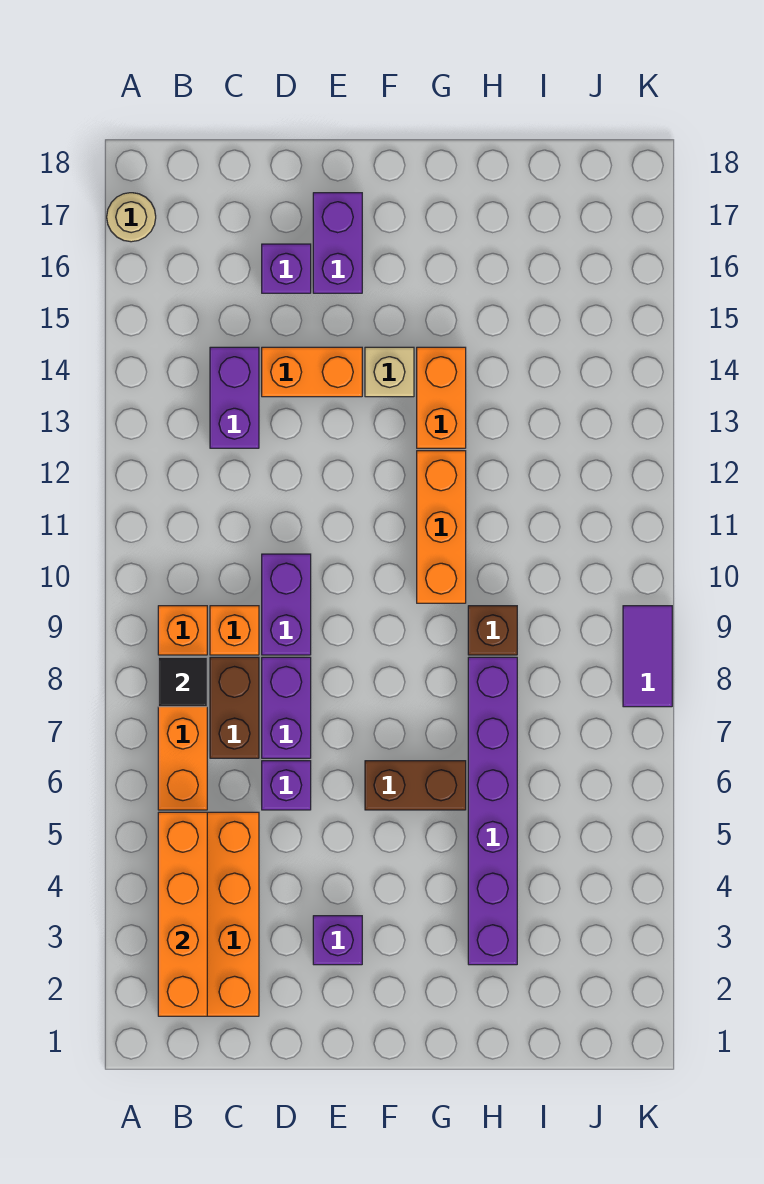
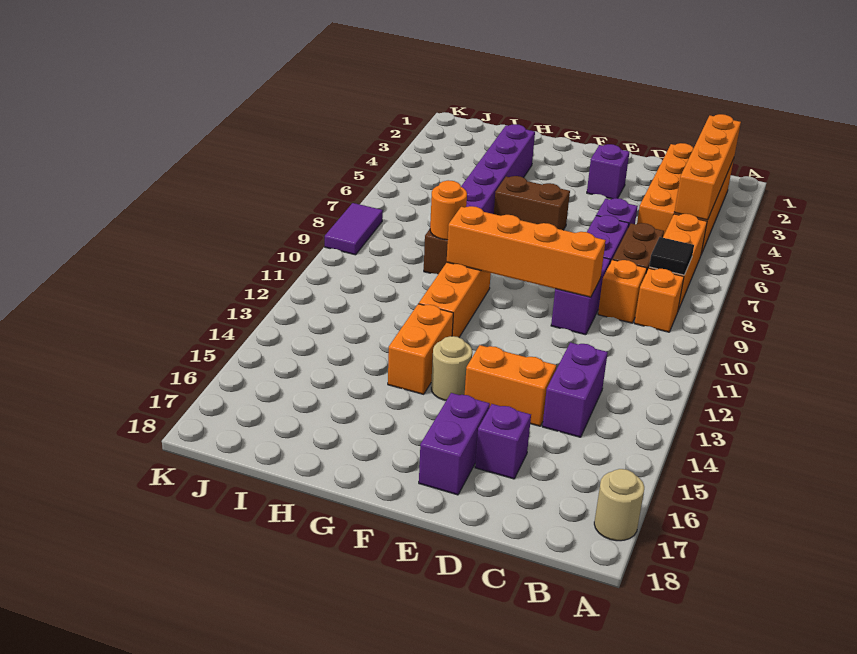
none -> orange 1x4 brick [447,206,606,297]
tan 1x1 brick [365,347,414,397] -> tan 1x1 round brick [431,336,472,400]
none -> orange 1x1 round brick [430,180,467,240]

